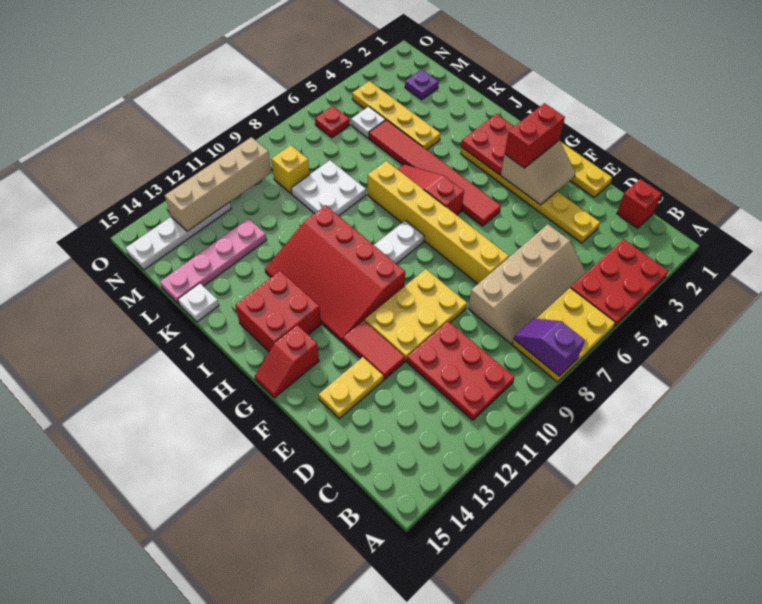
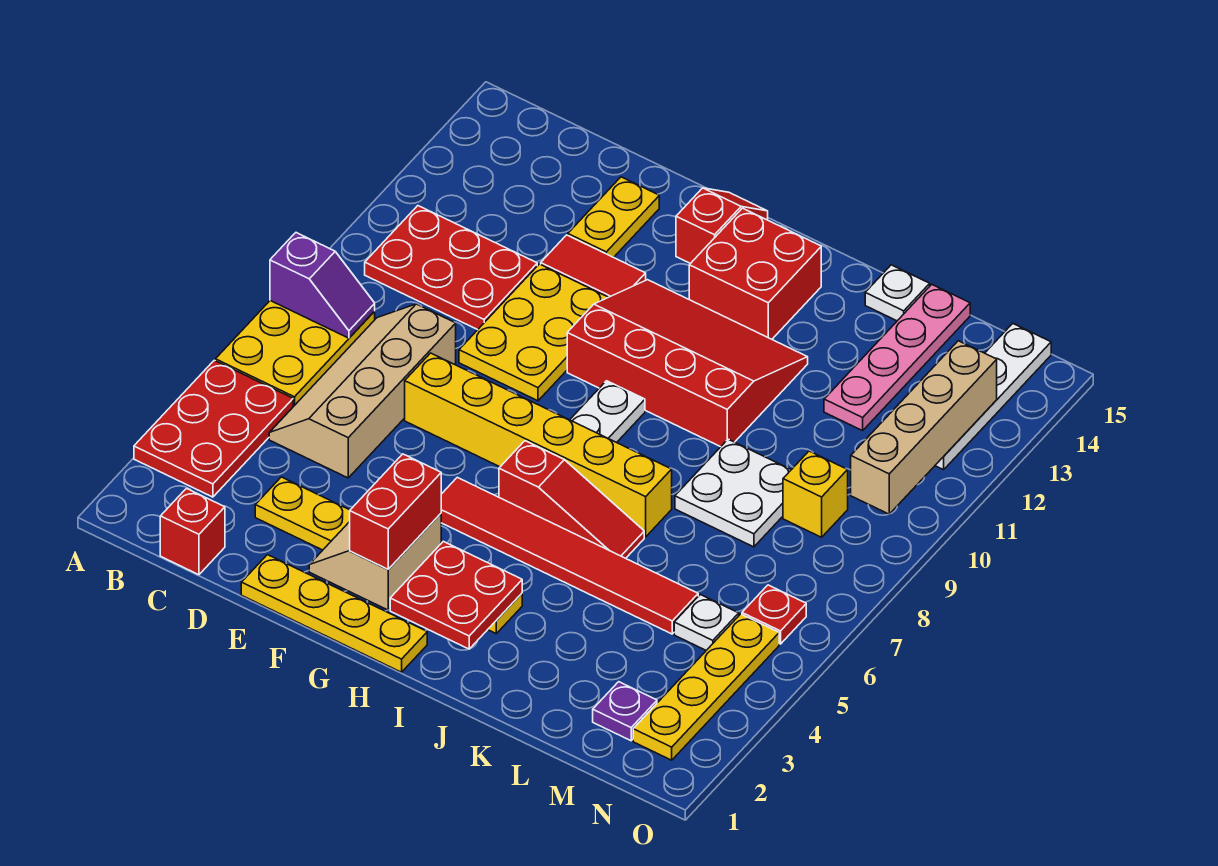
yellow 1x4 plate [352,81,440,150] -> yellow 1x4 plate turned to [633,614,779,760]

